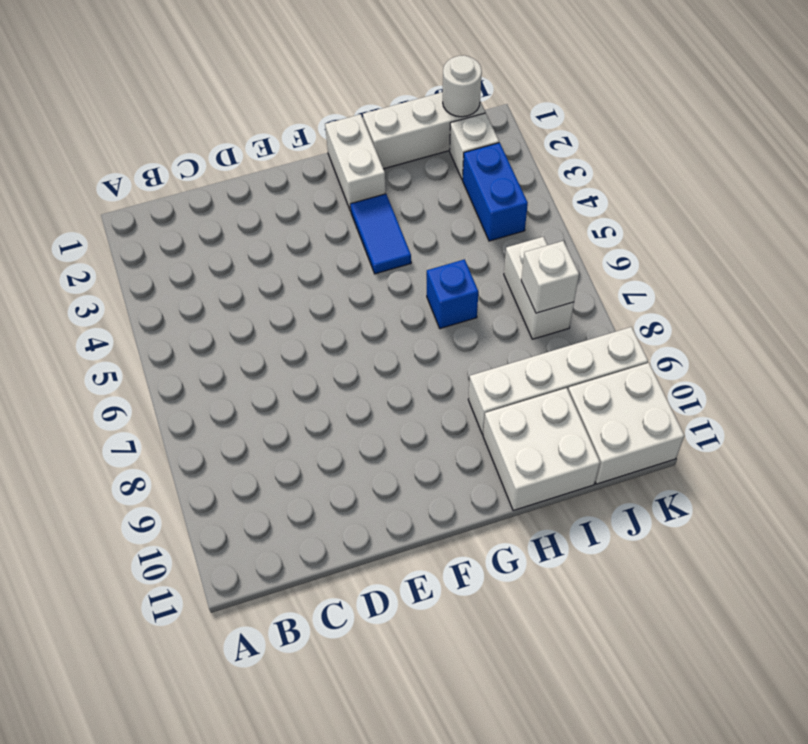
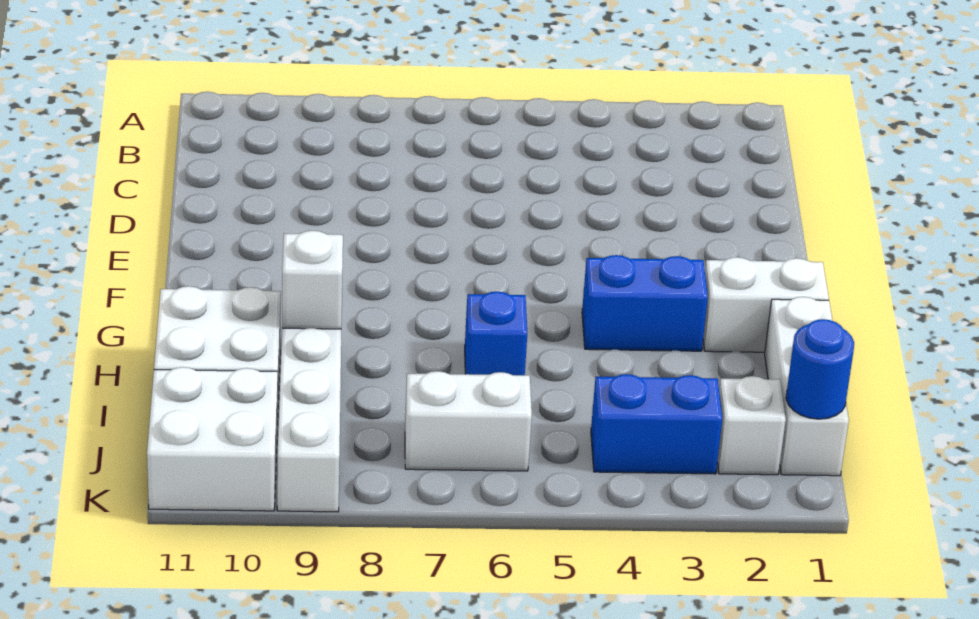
blue 1x2 tile [350,194,411,274] -> blue 1x2 brick [582,255,708,351]
white 1x1 round brick [443,55,482,117] -> blue 1x1 round brick [786,319,854,419]
white 1x1 brick [521,241,579,313] -> white 1x1 brick moved to [282,231,343,329]

